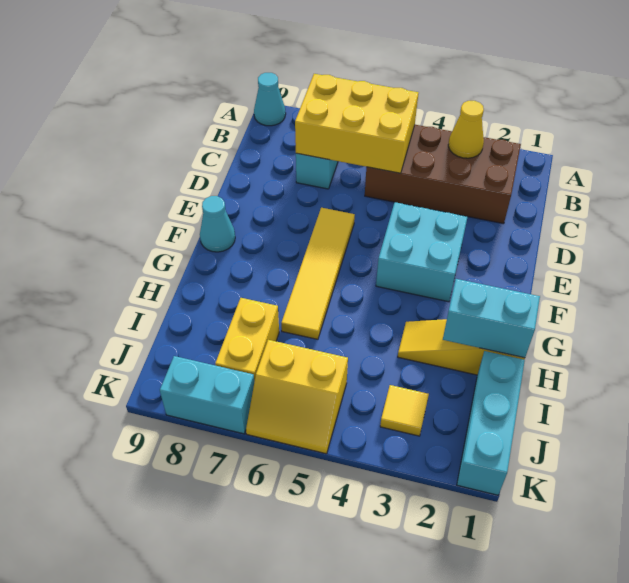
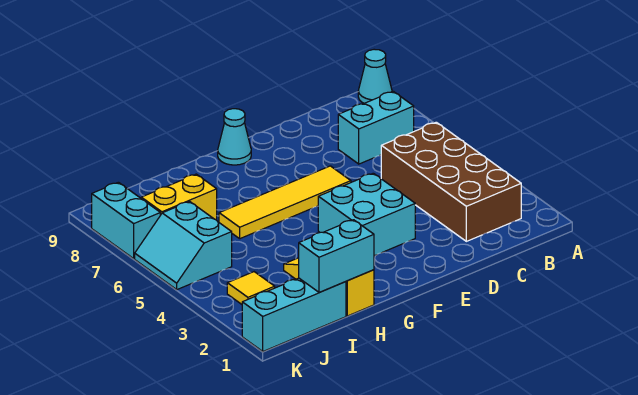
yellow 1x1 cone [448,101,484,158] -> none
yellow 2x3 brick [295,74,418,173] -> none
cyan 1x2 brick [443,279,540,358] -> cyan 1x2 brick turned to [299,220,374,293]
yellow 2x2 slope [246,340,348,454] -> cyan 2x2 slope [135,202,232,290]

